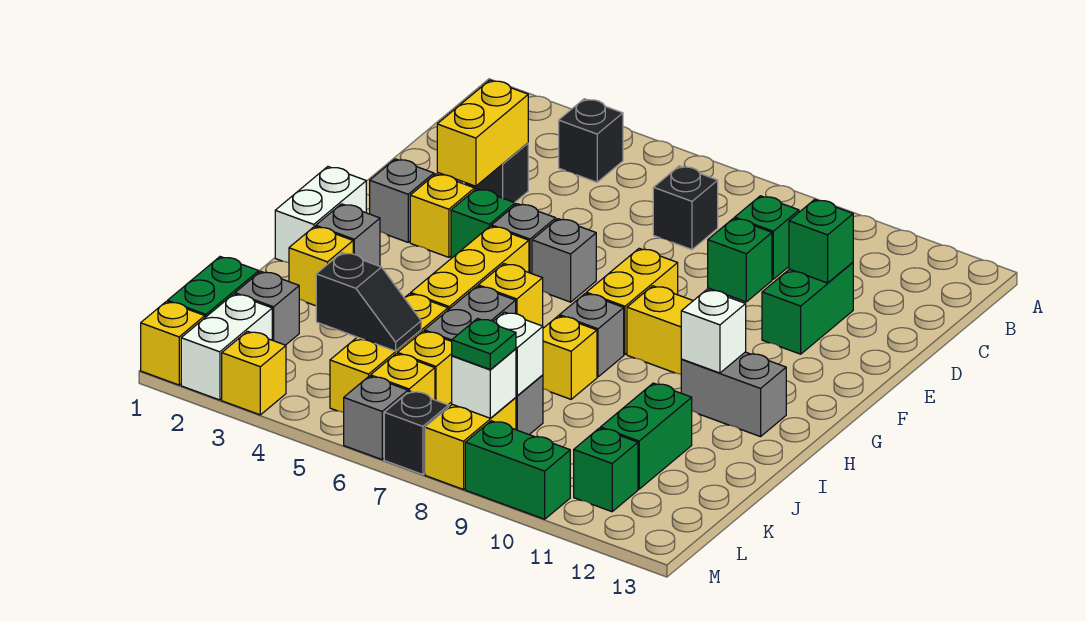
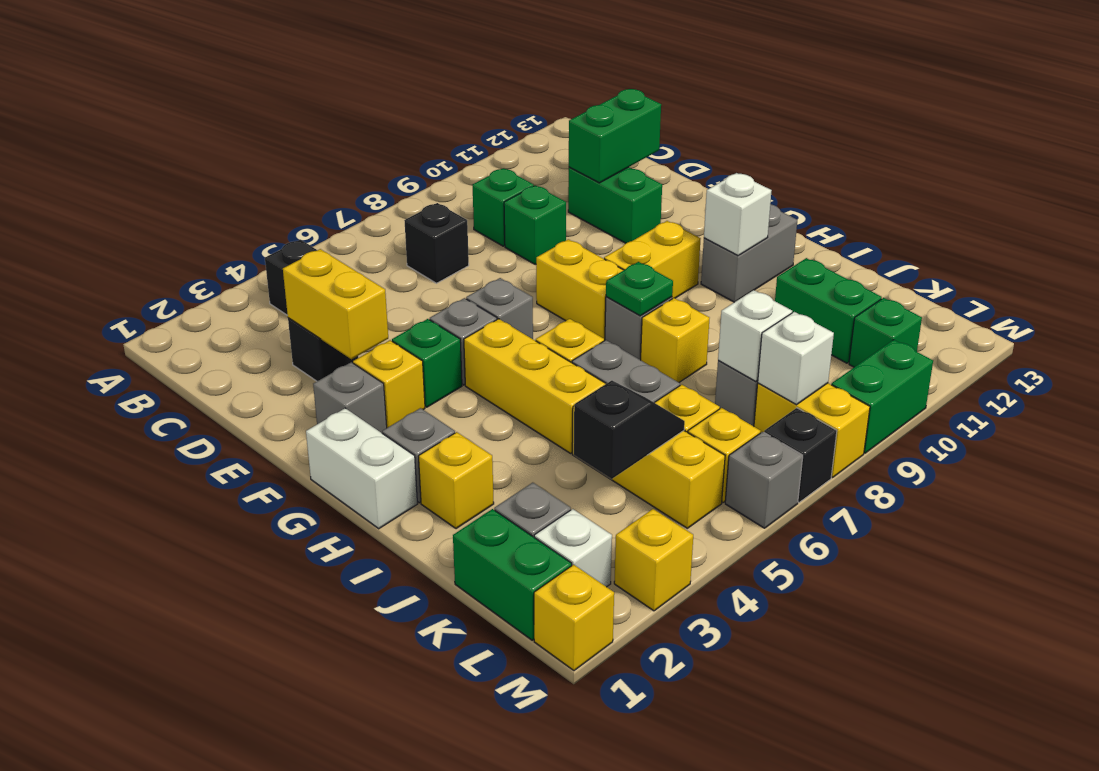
green 1x1 brick [789,200,853,283] -> green 1x2 brick [569,89,661,183]
white 1x2 brick [181,294,272,400] -> white 1x1 brick [534,509,612,587]
green 1x1 plate [452,319,516,369] -> green 1x1 plate moved to [606,262,673,316]

